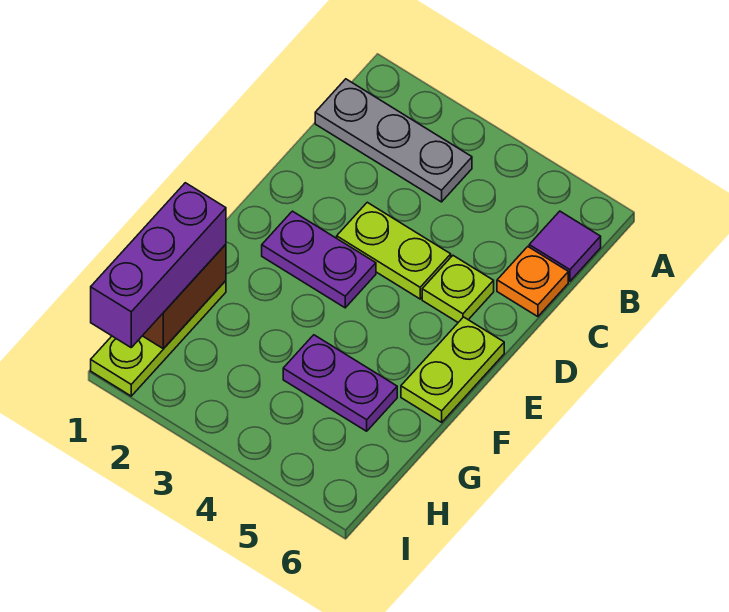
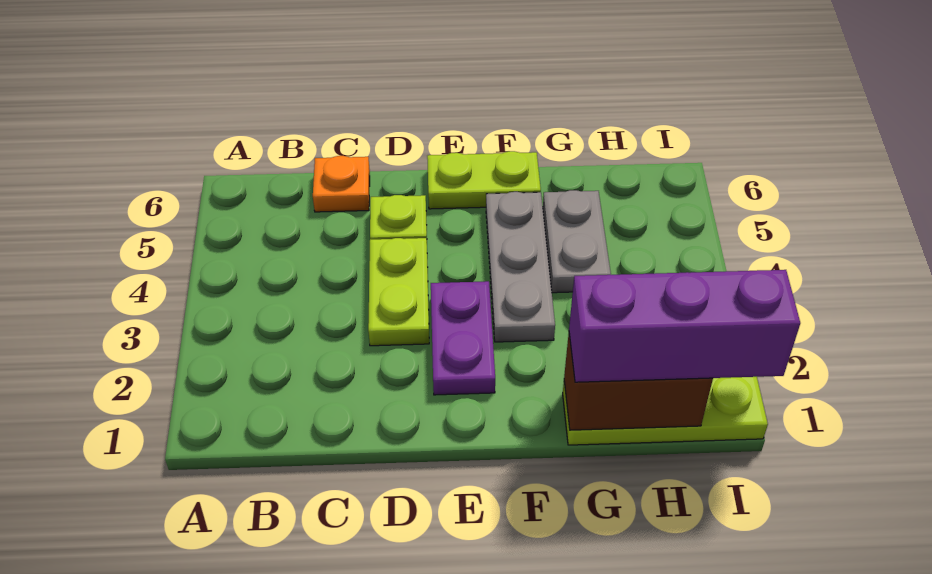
grey 1x3 plate [315,79,472,202] -> grey 1x3 plate moved to [486,192,555,342]
purple 1x1 tile [529,211,601,281] -> none
purple 1x2 plate [283,335,397,431] -> grey 1x2 plate [543,190,611,293]

